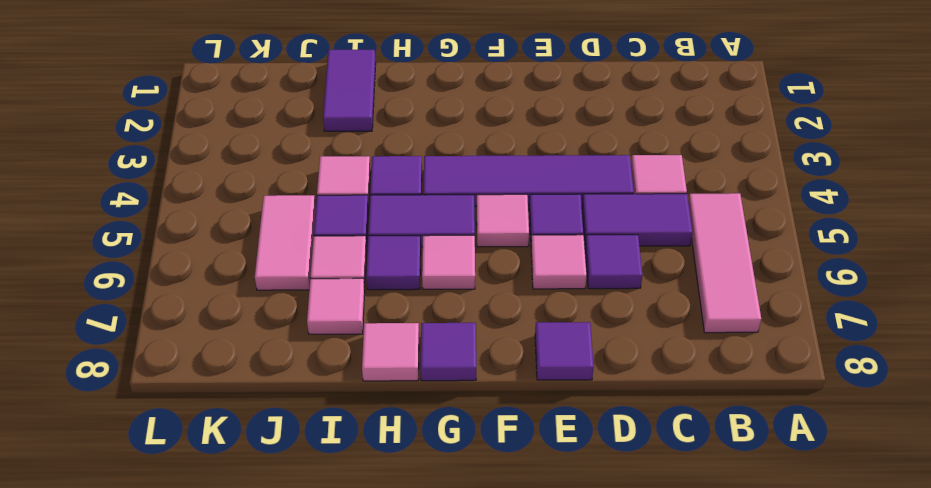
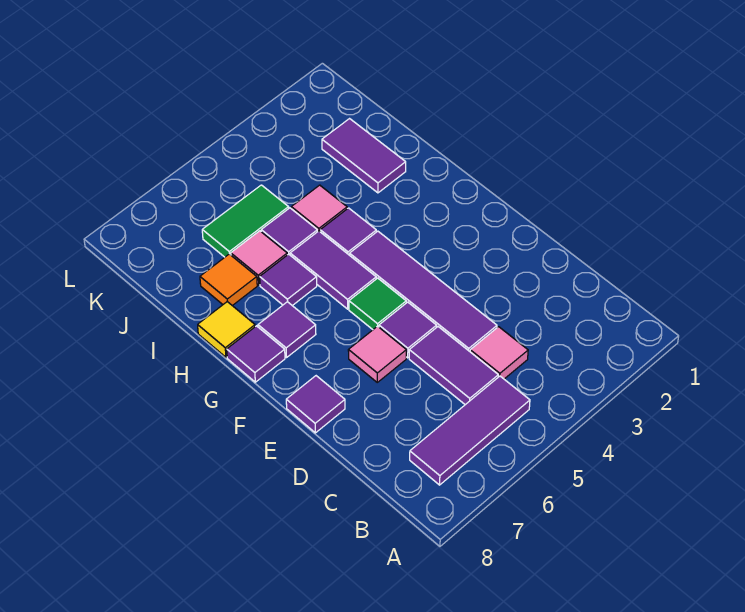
pink 1x3 tile [688,193,761,333] -> purple 1x3 tile [410,376,530,485]
purple 1x1 tile [585,235,642,289] -> purple 1x1 tile moved to [258,302,316,357]
pink 1x1 tile [477,194,529,247] -> green 1x1 tile [349,278,406,330]
pink 1x1 tile [422,235,475,289] -> none
pink 1x1 tile [362,323,419,381] -> yellow 1x1 tile [198,302,255,357]
purple 1x2 tile [323,50,376,131] -> purple 1x2 tile turned to [322,119,406,193]
pink 1x1 tile [307,278,365,334] -> orange 1x1 tile [200,254,257,306]
pink 1x2 tile [255,195,316,290] -> green 1x2 tile [202,185,289,257]

